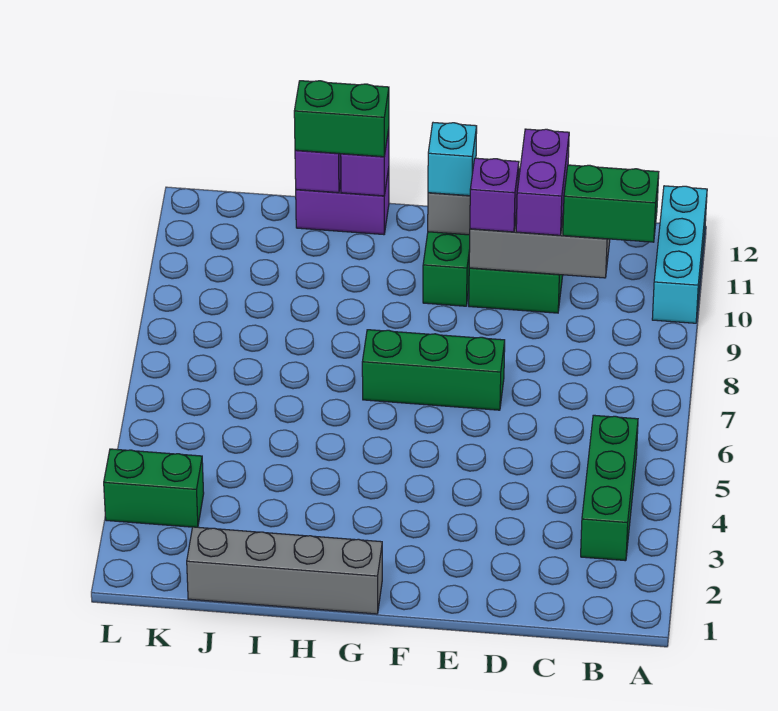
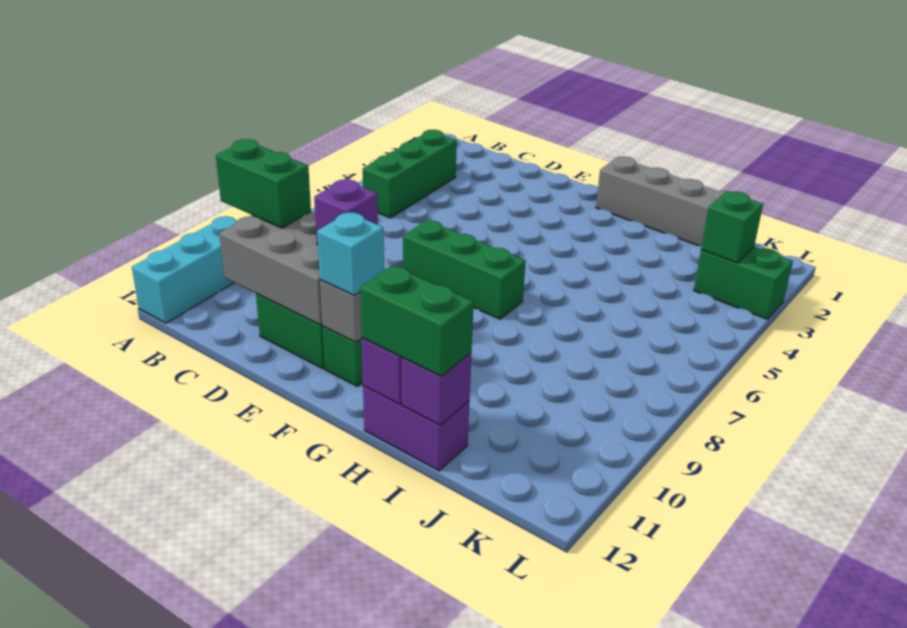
purple 1x2 brick [516,129,569,235] -> none
none -> green 1x1 brick [701,191,763,263]

